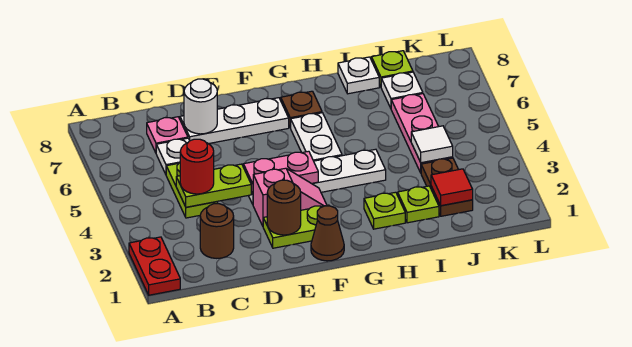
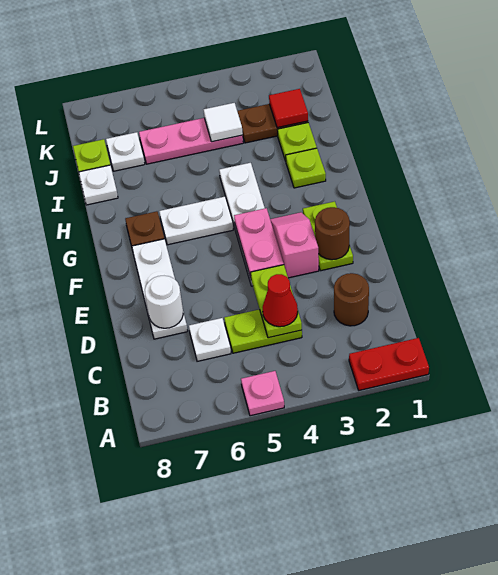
red 1x1 round brick [180,139,214,194] -> red 1x1 cone [262,274,298,327]
pink 1x1 plate [147,117,188,153] -> pink 1x1 plate moved to [241,371,284,416]
brown 1x1 cone [311,206,344,261] -> none

